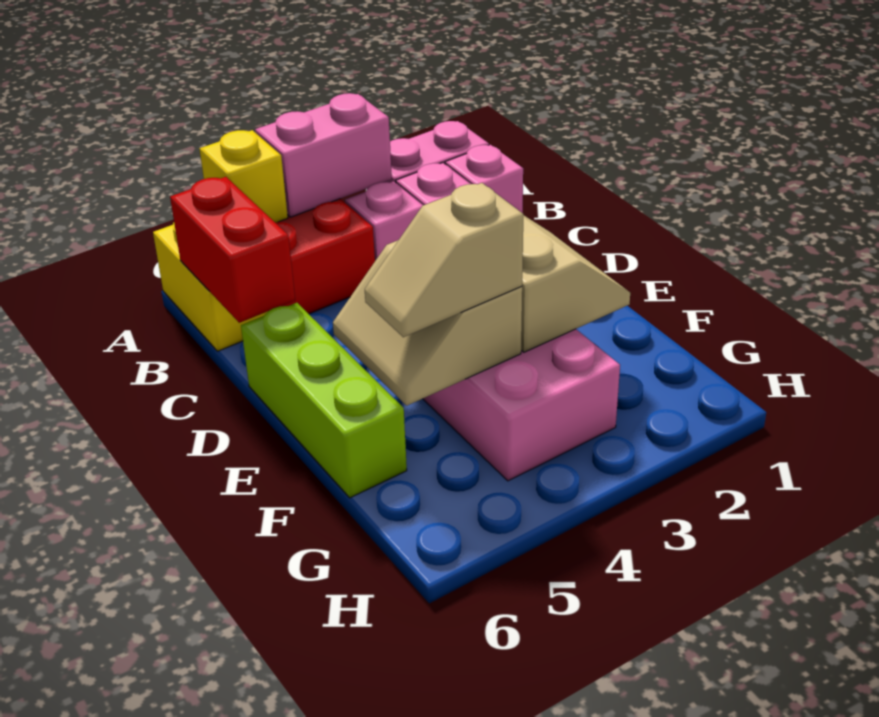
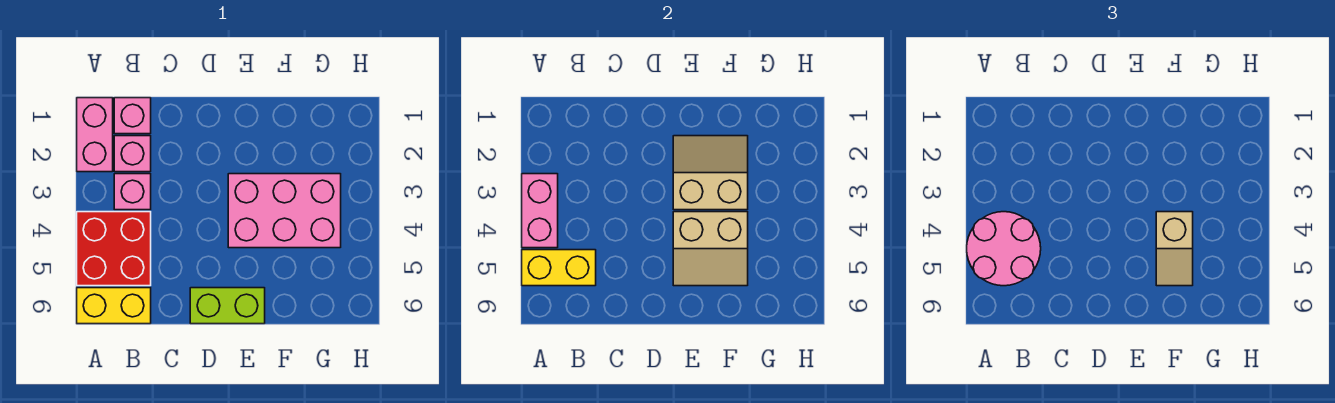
none -> pink 2x2 round brick [967,212,1041,286]
yellow 1x1 brick [199,130,288,222] -> yellow 1x2 brick [522,250,596,286]
red 1x2 brick [170,177,295,323] -> none
lime 1x3 brick [241,303,407,498] -> lime 1x2 brick [190,288,265,324]

